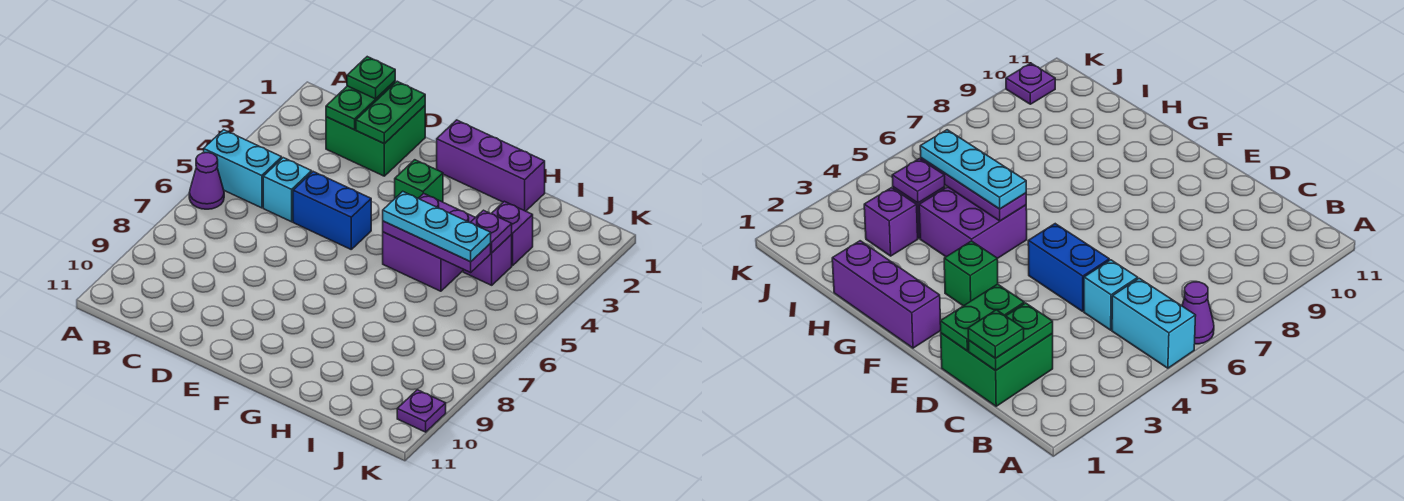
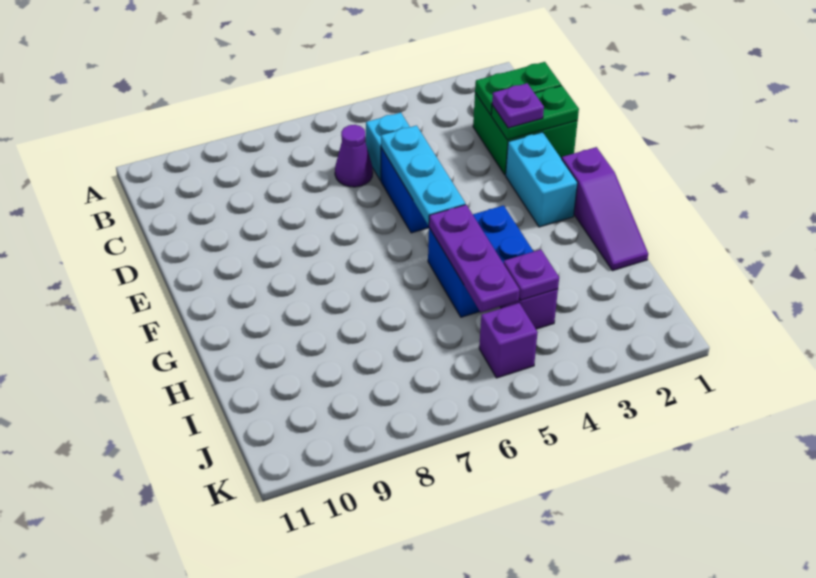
cyan 1x2 brick [204,130,282,208] -> cyan 1x2 brick moved to [506,132,578,227]
purple 1x1 cone [189,153,224,209] -> purple 1x1 cone moved to [335,125,373,187]
green 1x1 plate [347,57,395,99] -> none
purple 1x3 brick [437,120,545,211] -> purple 1x3 slope [562,147,648,270]
green 1x1 brick [395,160,443,202] -> none
purple 2x2 brick [383,193,476,291] -> blue 2x2 brick [428,205,534,317]
cyan 1x3 plate [383,191,491,262] -> cyan 1x3 plate moved to [381,126,465,225]
purple 1x1 brick [491,201,533,266] -> purple 1x1 brick moved to [479,303,538,378]
purple 1x1 plate [397,390,446,432] -> purple 1x1 plate moved to [492,83,544,128]

